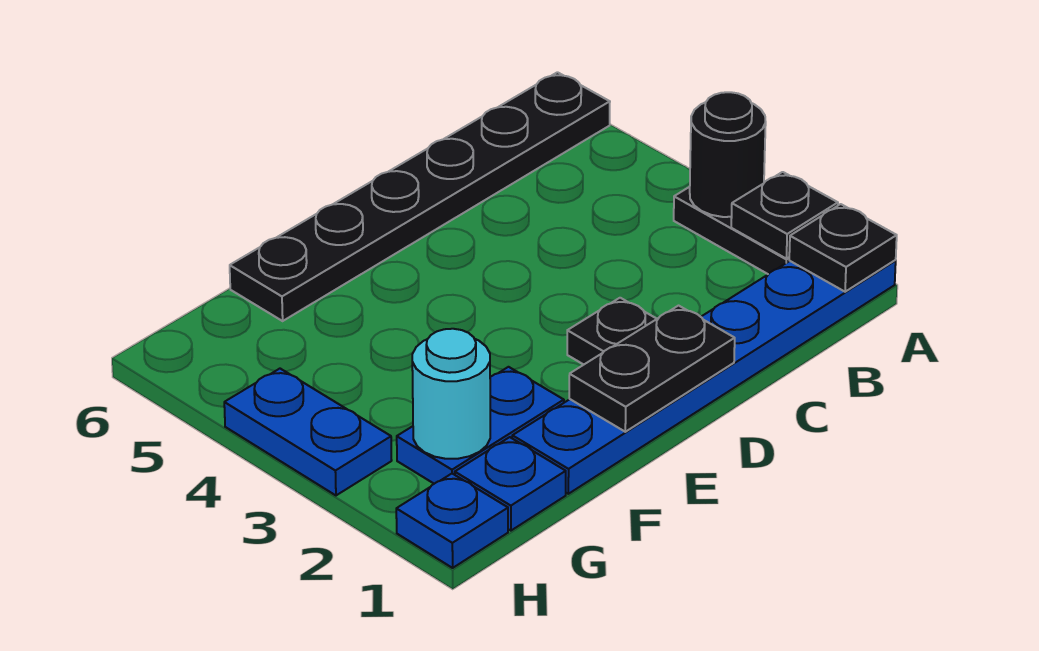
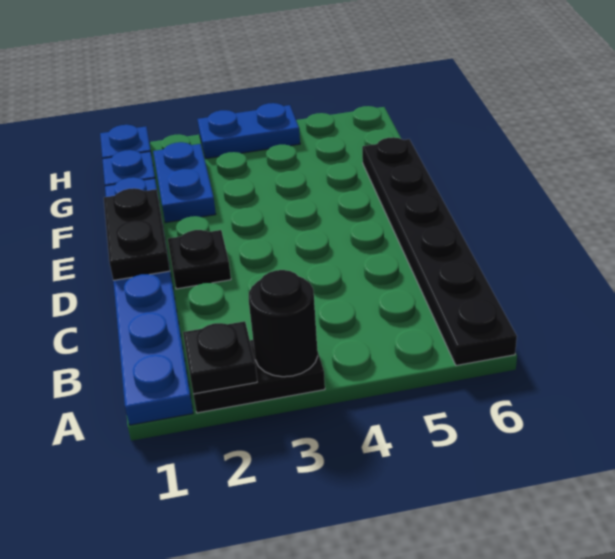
black 1x1 plate [789,204,897,292] -> none
cyan 1x1 round brick [412,329,490,459] -> none

